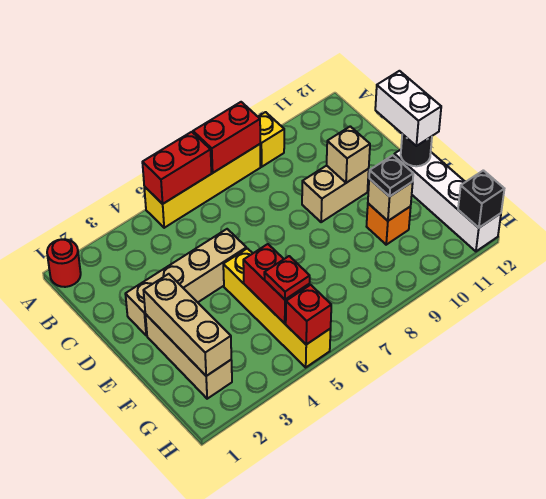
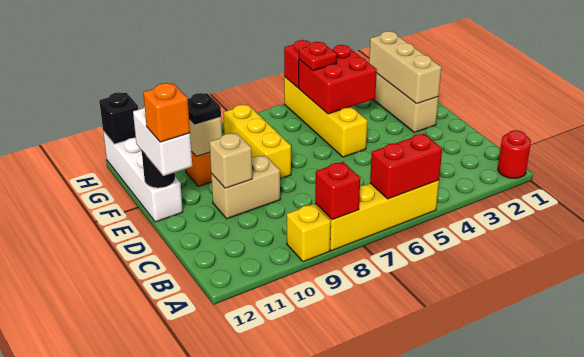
red 1x2 brick [193,102,260,173] -> red 1x1 brick [315,162,360,220]
tan 1x4 brick [125,229,246,336] -> none
none -> orange 1x1 brick [143,83,190,142]
none -> yellow 1x3 brick [223,105,291,179]
red 1x2 brick [243,244,310,323] -> red 2x2 brick [299,45,377,114]

